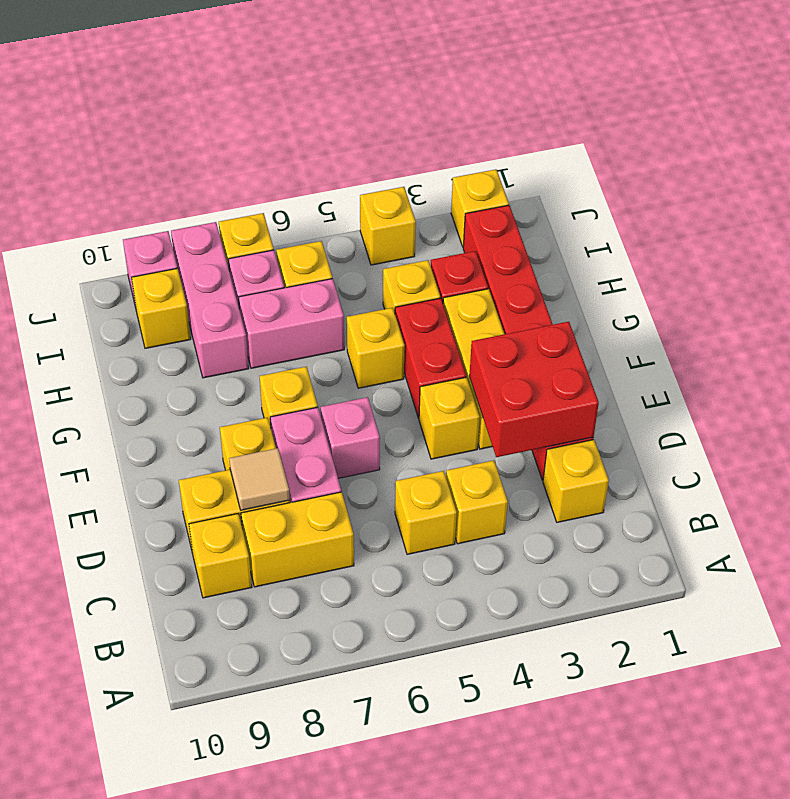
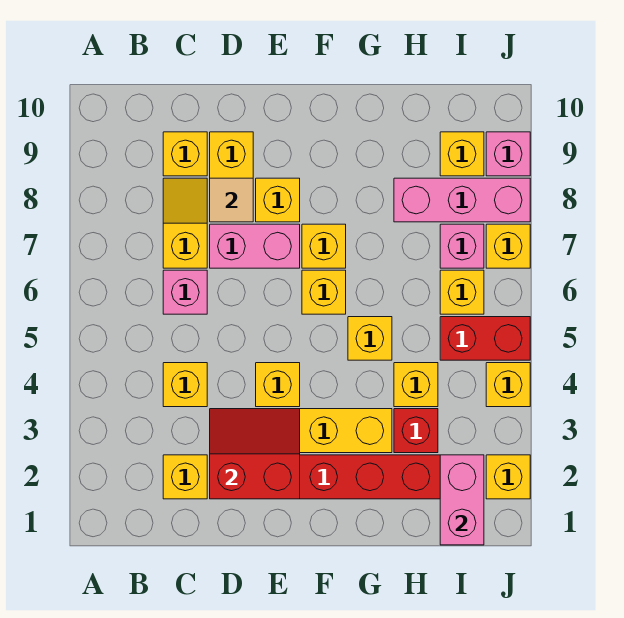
yellow 1x1 brick [395,471,457,554] -> yellow 1x1 brick moved to [302,270,346,314]
yellow 1x2 brick [241,492,354,587] -> yellow 1x2 slope [163,178,207,268]
red 2x2 brick [469,322,599,457] -> red 2x2 slope [210,409,300,499]
pink 1x1 brick [321,397,380,478] -> pink 1x1 brick moved to [163,270,207,314]
red 1x2 brick [395,298,466,418] -> red 1x2 brick moved to [440,317,530,360]
pink 1x2 brick [239,279,344,368] -> pink 1x2 brick moved to [440,455,484,545]

